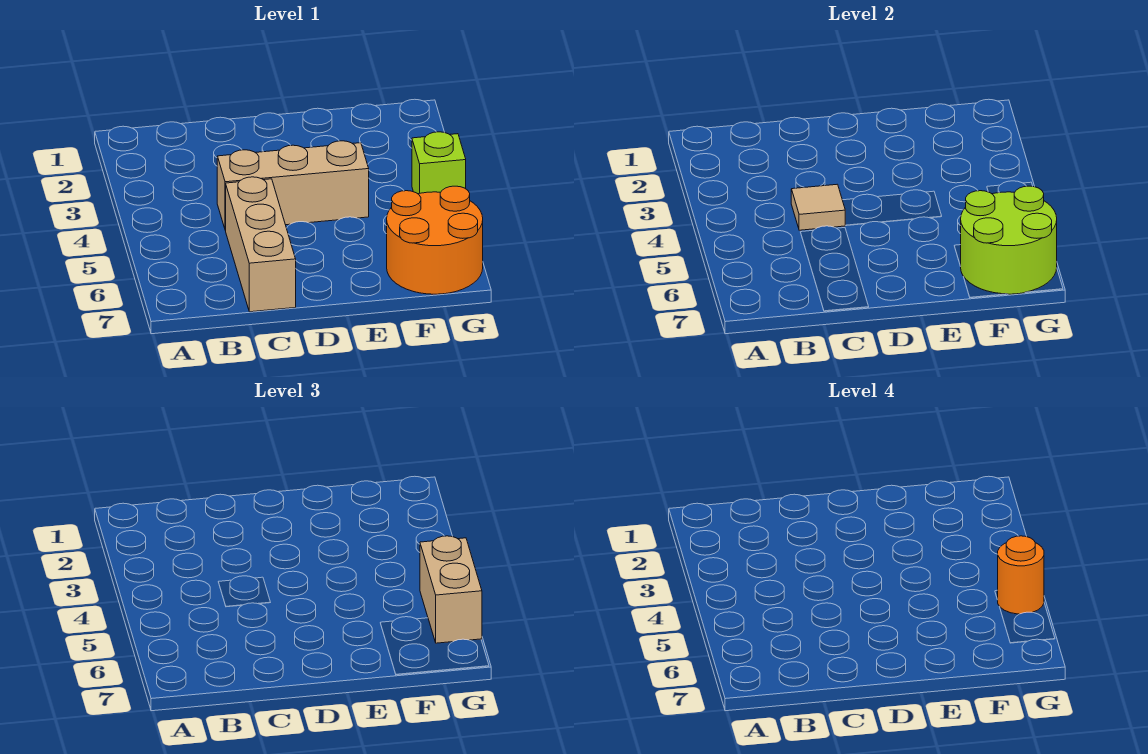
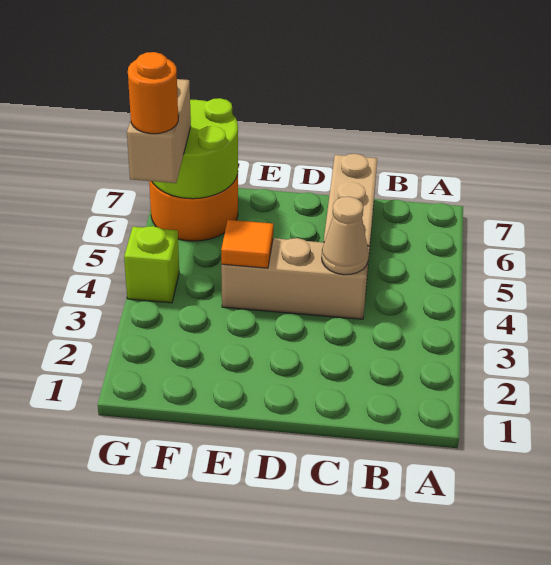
tan 1x1 tile [791,184,846,230] -> tan 1x1 cone [322,197,369,275]
none -> orange 1x1 tile [221,220,273,268]

